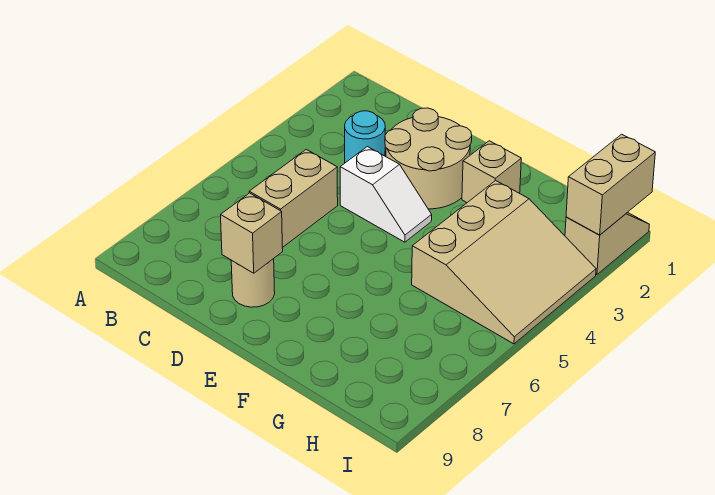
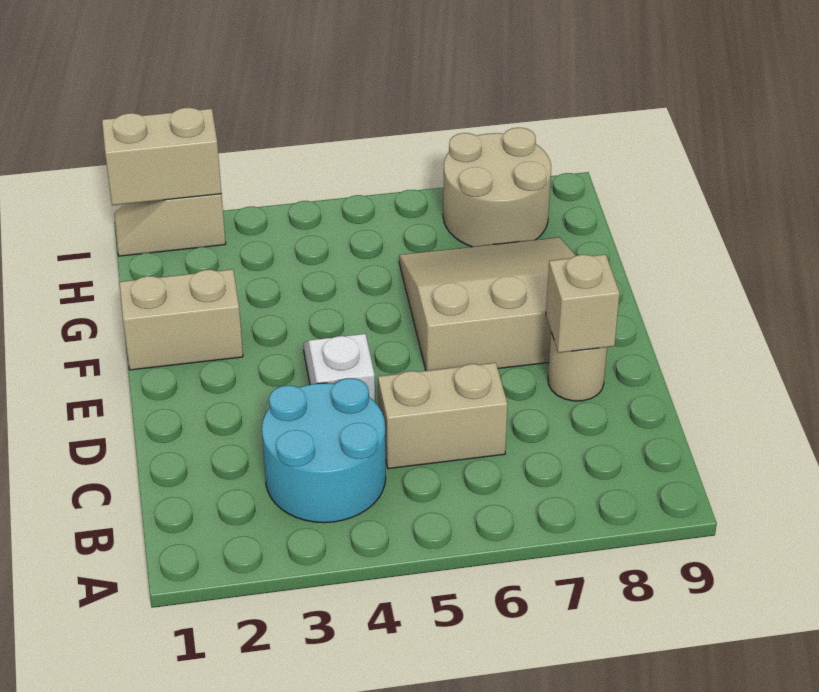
cyan 1x1 round brick [345,111,385,163] -> cyan 2x2 round brick [262,378,386,523]
tan 2x2 round brick [385,108,472,209] -> tan 2x2 round brick moved to [443,128,551,247]
tan 1x1 brick [462,141,521,203] -> tan 1x2 brick [119,269,243,370]
tan 3x3 slope [412,181,596,344] -> tan 3x3 slope moved to [399,237,576,371]

